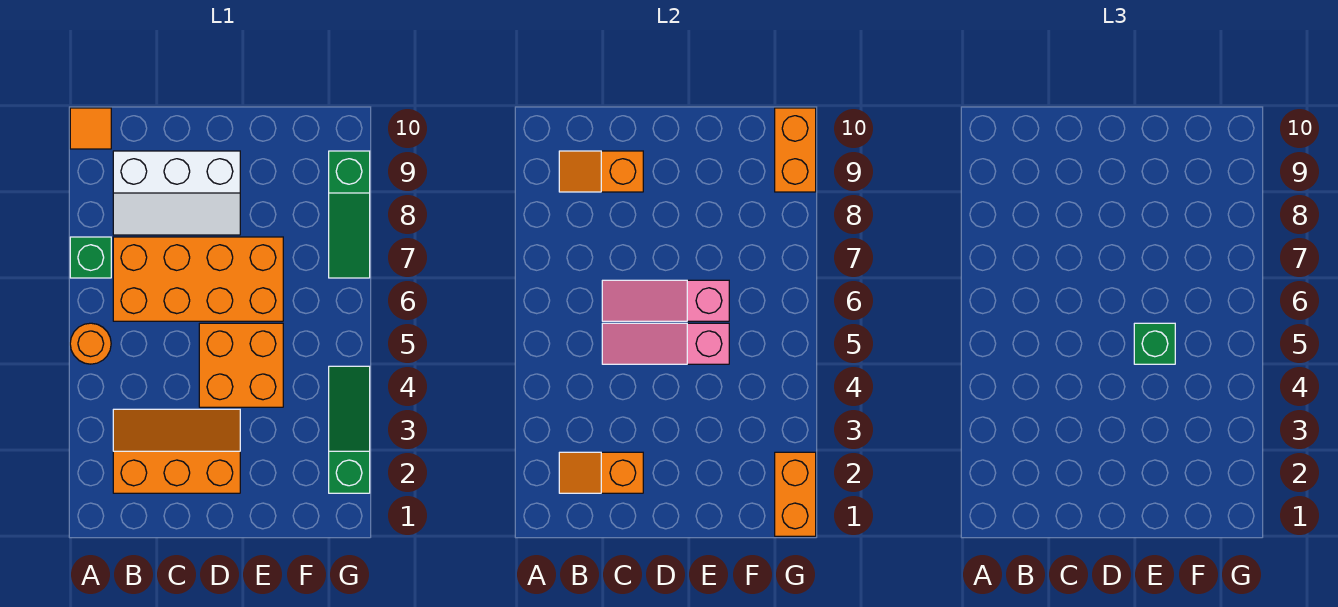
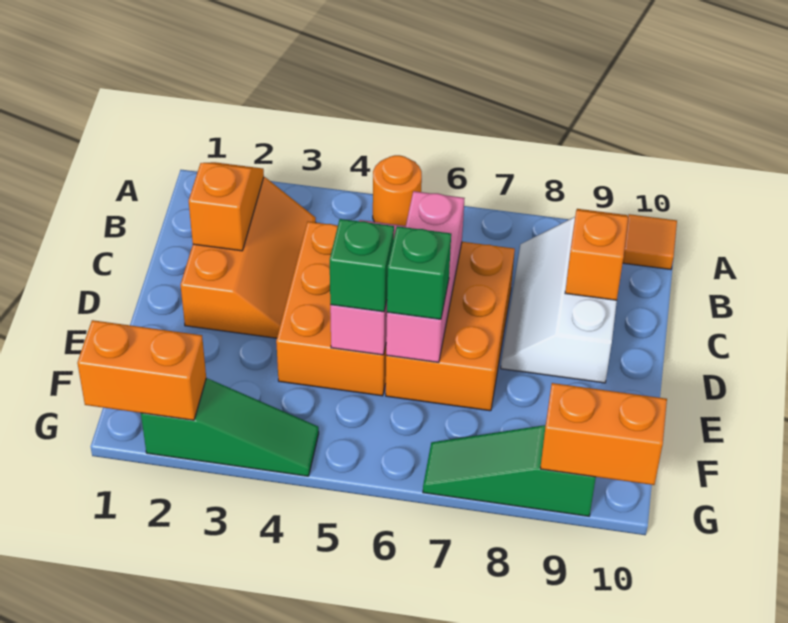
green 1x1 brick [70,237,111,278] -> green 1x1 brick moved to [387,226,451,319]
orange 2x4 brick [113,237,283,321] -> orange 2x3 brick [386,242,515,411]
pink 1x3 slope [602,280,729,321] -> pink 1x3 brick [386,191,465,362]
orange 2x2 brick [199,323,283,407] -> orange 2x3 brick [276,222,386,396]

